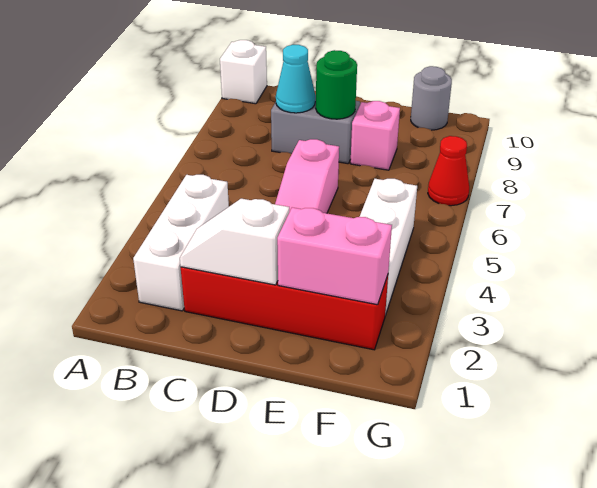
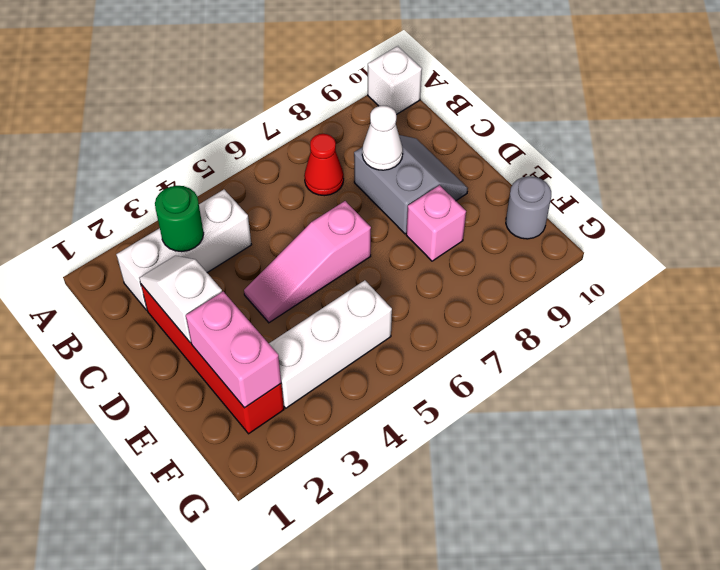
cyan 1x1 cone [276,45,315,113] -> white 1x1 cone [362,106,403,170]
green 1x1 round brick [316,50,357,119] -> green 1x1 round brick moved to [155,186,204,252]
red 1x1 cone [428,136,469,206] -> red 1x1 cone moved to [304,134,344,196]

